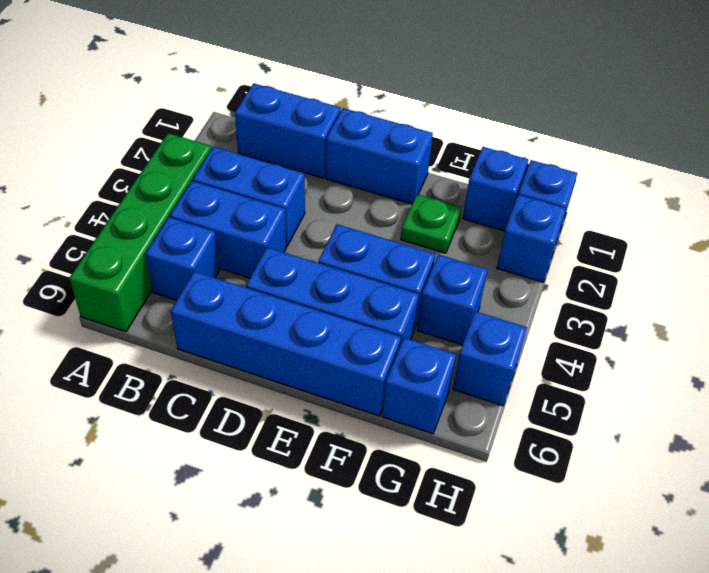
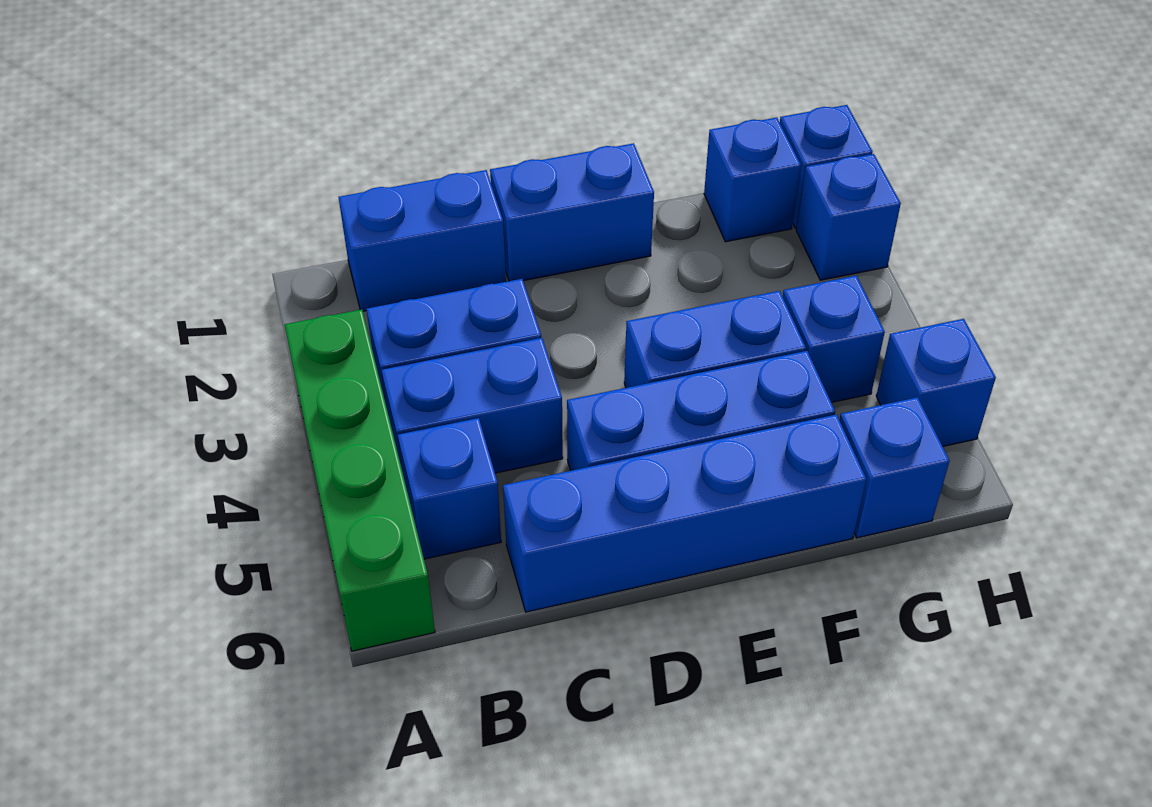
green 1x1 plate [401,194,462,253] -> none

